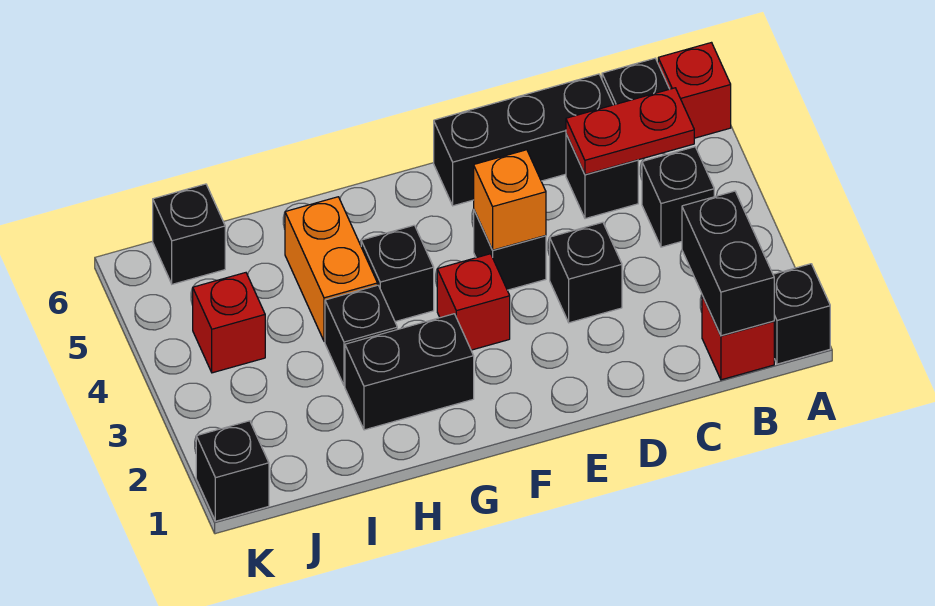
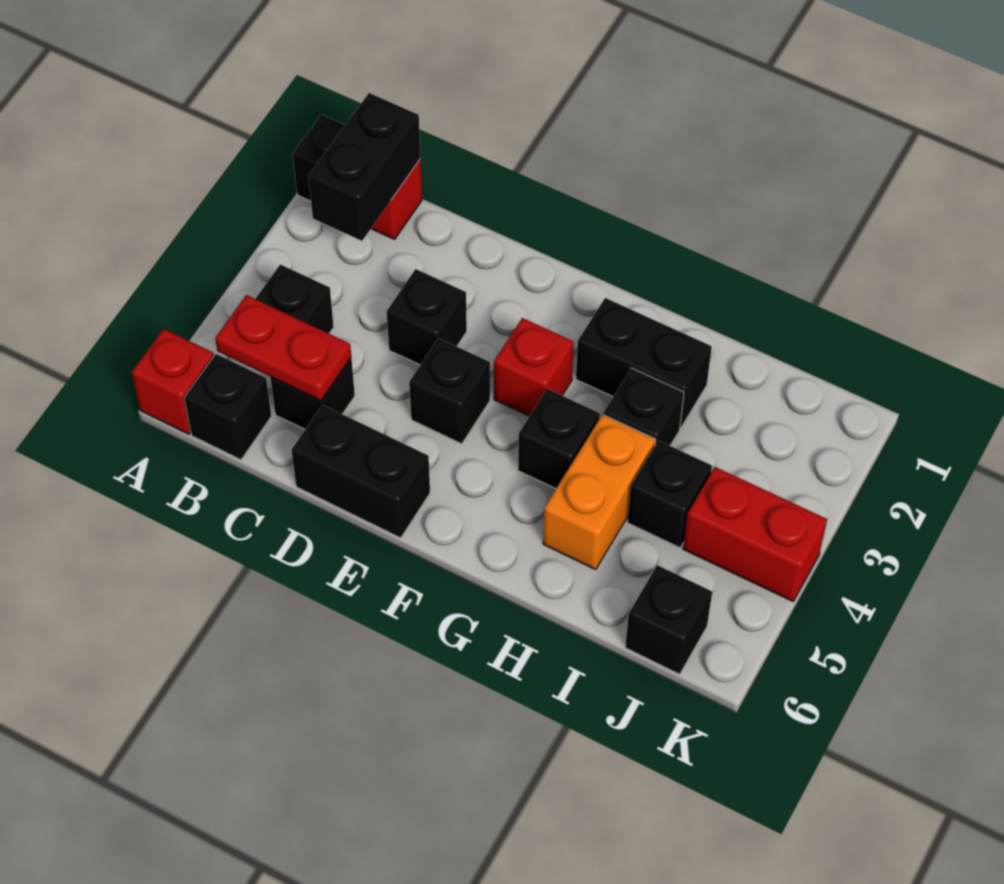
black 1x3 brick [434,74,613,206] -> black 1x2 brick [291,405,430,538]
orange 1x1 brick [474,150,546,250] -> none
red 1x1 brick [193,273,265,373] -> red 1x2 brick [683,467,827,601]
black 1x1 brick [196,421,269,521] -> black 1x1 brick moved to [627,441,712,548]

